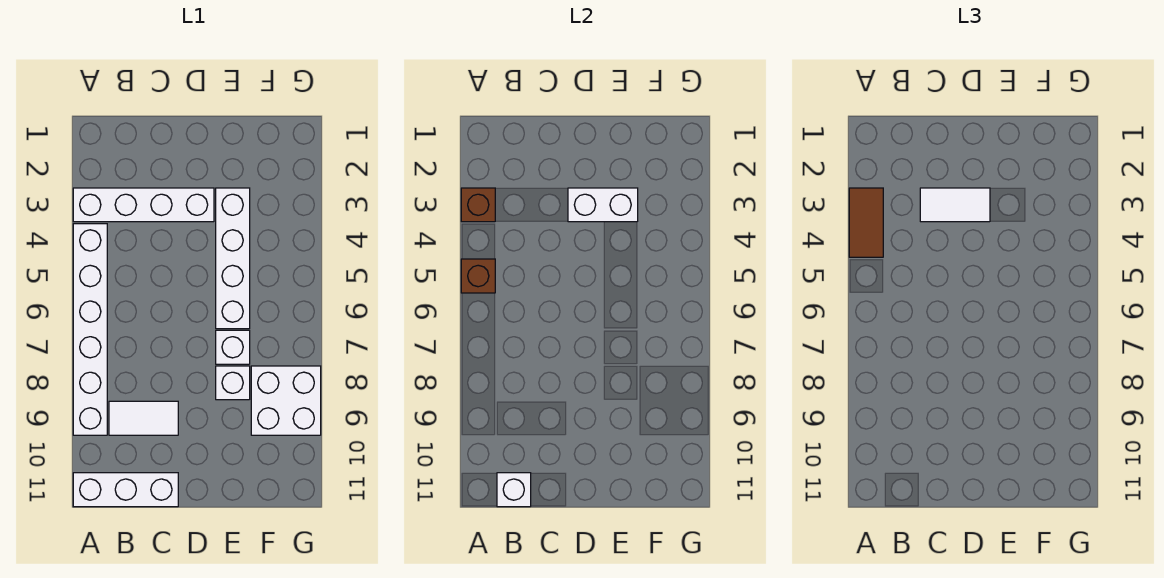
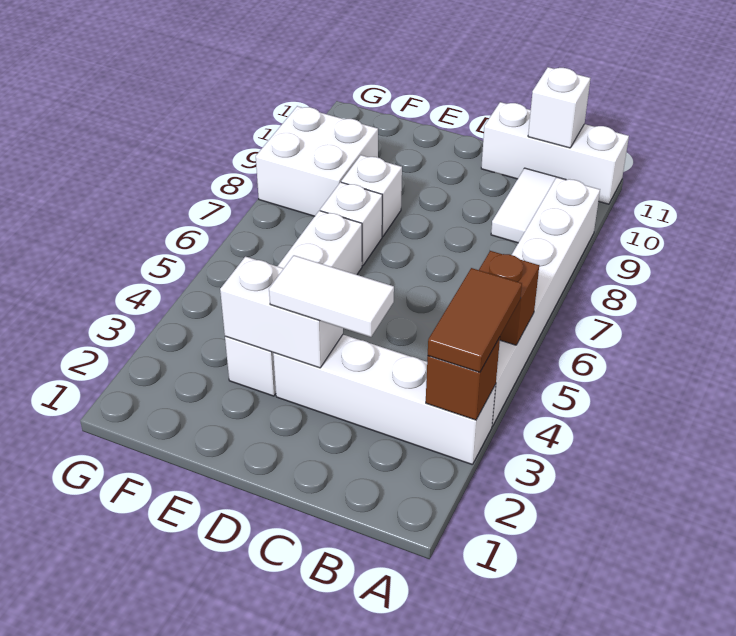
white 1x2 tile [109,401,178,435] -> white 1x2 tile turned to [491,168,566,243]

